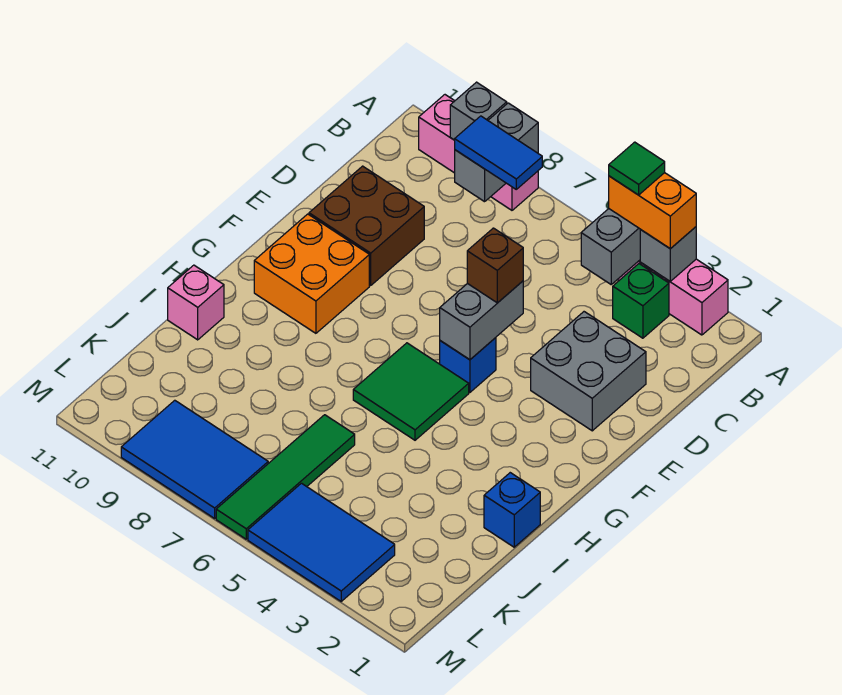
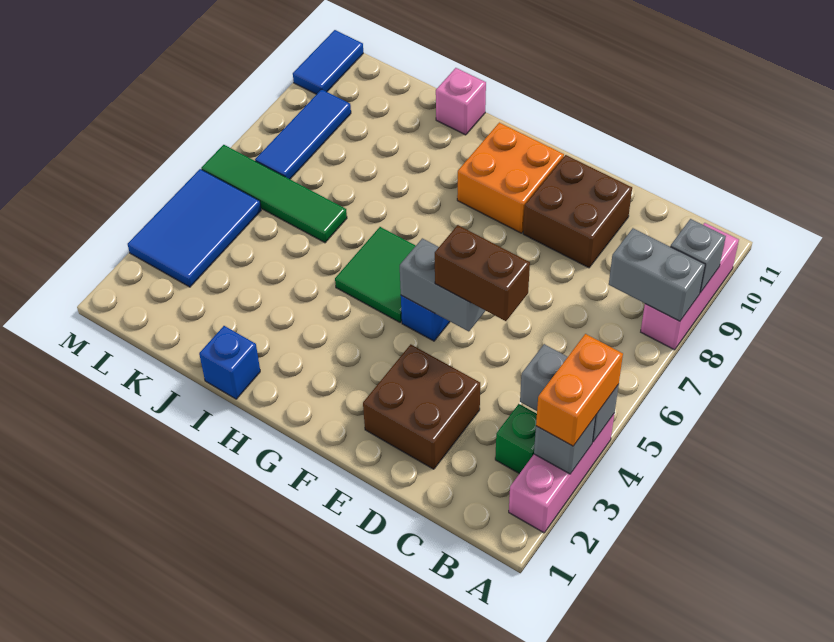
green 1x1 tile [609,142,665,195] -> none
blue 1x2 tile [455,116,542,189] -> blue 1x2 tile moved to [293,30,363,94]
grey 2x2 brick [531,312,646,431] -> brown 2x2 brick [363,344,480,469]
brown 1x1 brick [467,228,523,303] -> brown 1x2 brick [435,225,530,321]
blue 2x3 tile [121,400,268,518] -> blue 1x3 tile [255,89,351,179]

